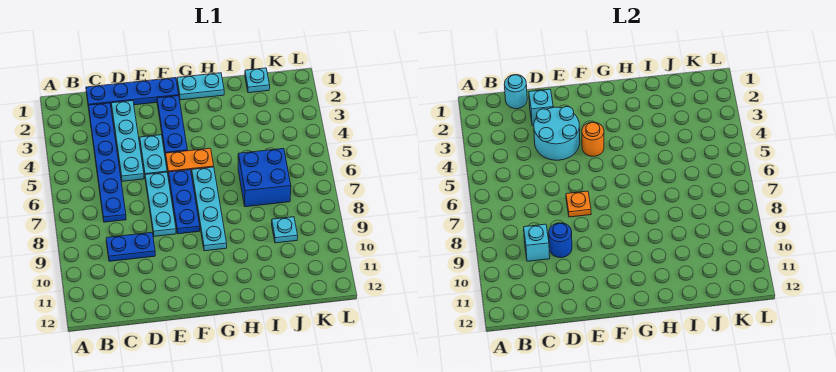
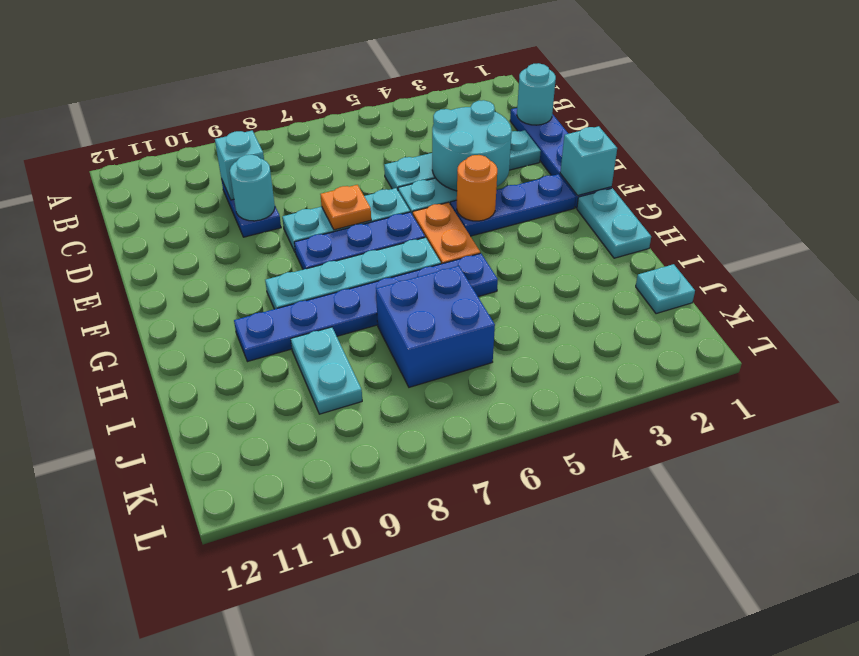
blue 1x6 plate [88,103,126,222] -> blue 1x6 plate moved to [234,253,498,362]
cyan 1x1 brick [529,89,553,125] -> cyan 1x1 brick moved to [560,126,617,196]
blue 1x1 round brick [549,223,572,258] -> cyan 1x1 round brick [230,155,275,221]
cyan 1x1 plate [272,217,298,243] -> cyan 1x2 plate [291,327,362,414]

